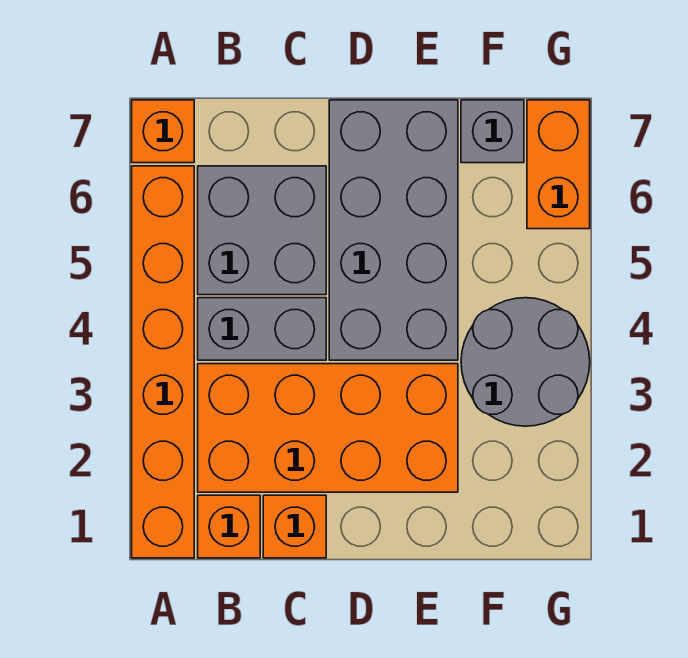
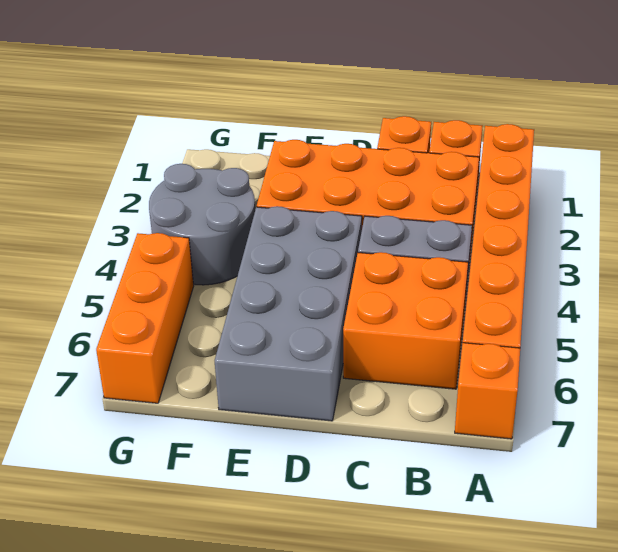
grey 2x2 brick [198,166,326,295] -> orange 2x2 brick [343,252,468,389]
grey 1x1 brick [461,100,524,163] -> none
orange 1x2 brick [527,100,590,229] -> orange 1x3 brick [96,233,194,403]

